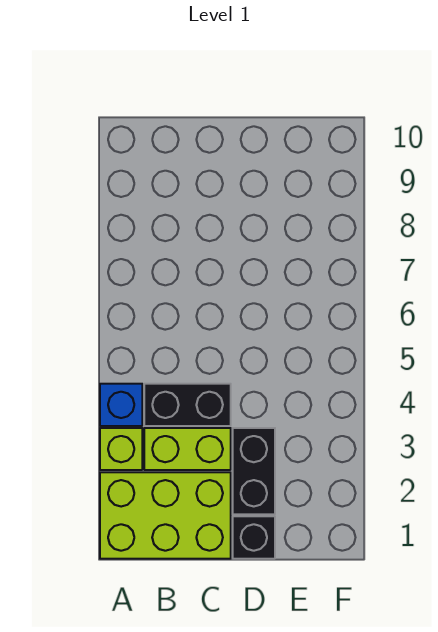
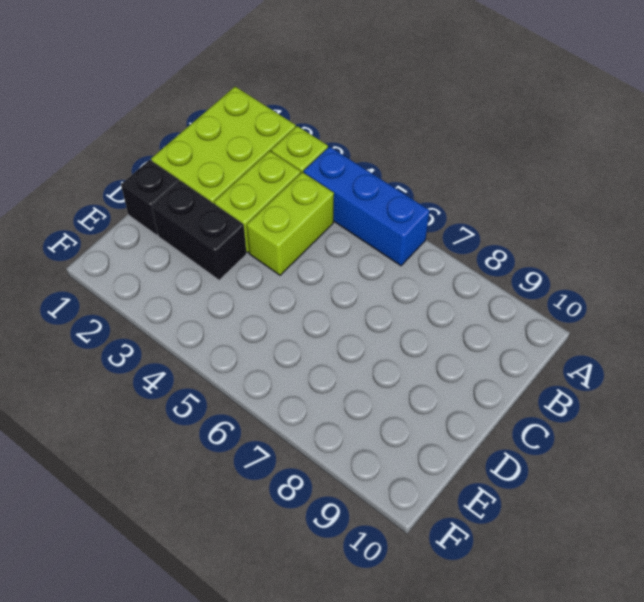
blue 1x1 brick [100,384,142,426] -> blue 1x3 brick [304,147,430,266]
black 1x2 brick [144,384,231,426] -> lime 1x2 brick [247,172,334,275]

